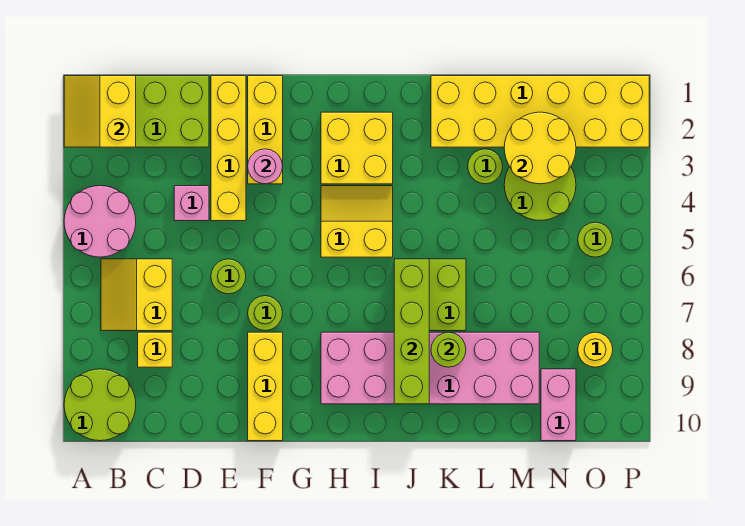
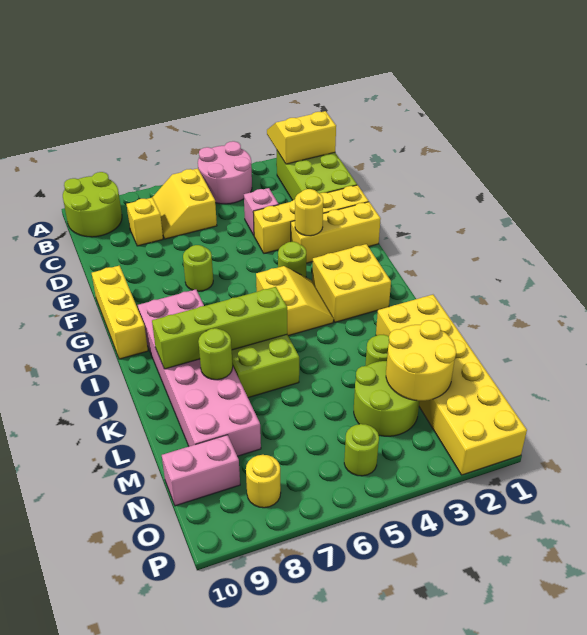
yellow 2x2 slope [101,259,172,331] -> yellow 2x2 slope turned to [152,168,217,239]
lime 1x1 round brick [211,259,246,294] -> lime 1x1 round brick moved to [278,242,306,277]
pink 1x1 round brick [248,149,283,184] -> yellow 1x1 round brick [295,189,323,236]
yellow 1x3 brick [248,332,283,441] -> yellow 1x3 brick turned to [92,266,148,359]

